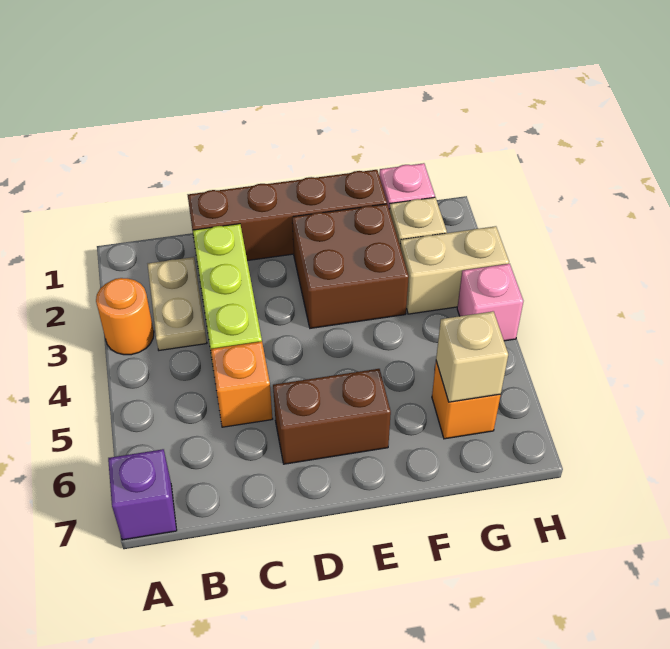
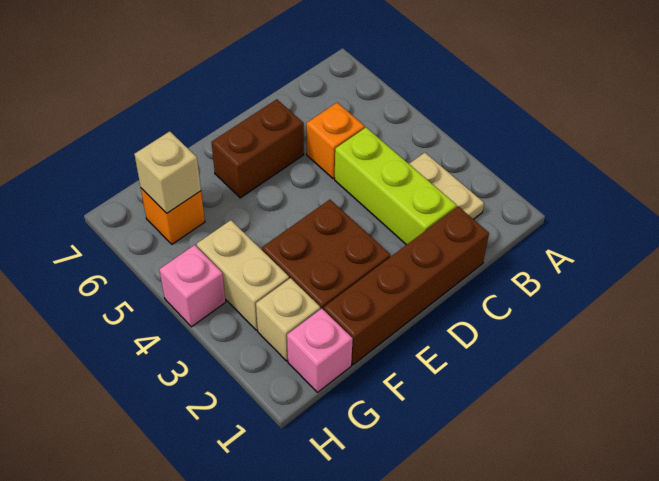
orange 1x1 round brick [96,278,154,355] -> none
purple 1x1 brick [108,449,177,540] -> none
tan 1x2 brick [400,226,509,314] -> tan 1x2 brick turned to [197,220,289,330]

